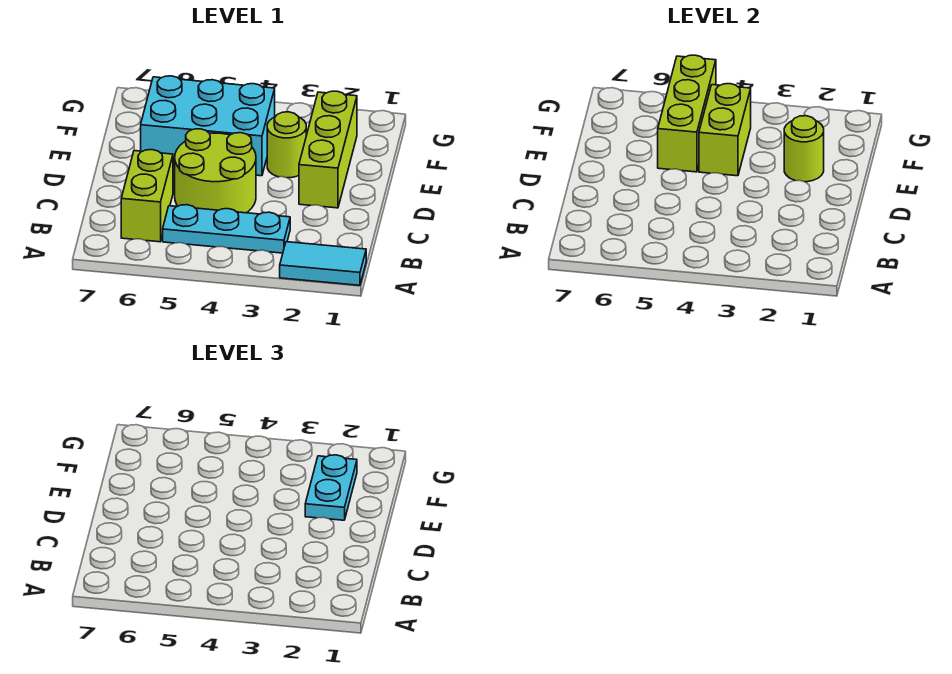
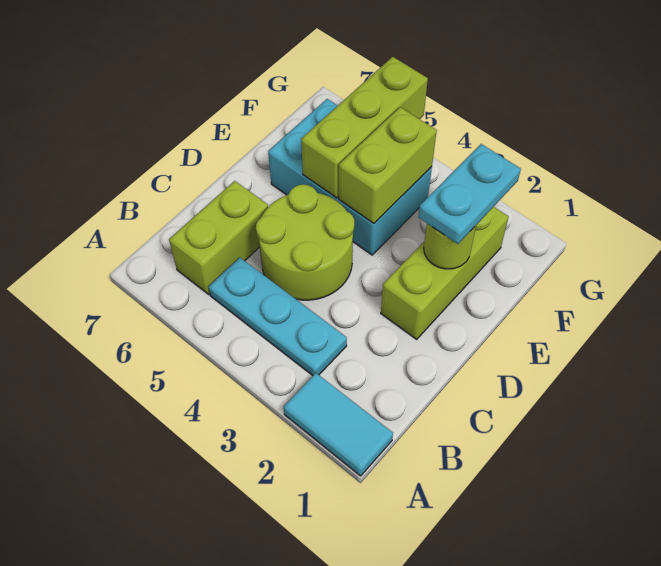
lime 1x1 round brick [267,112,306,178] -> none

